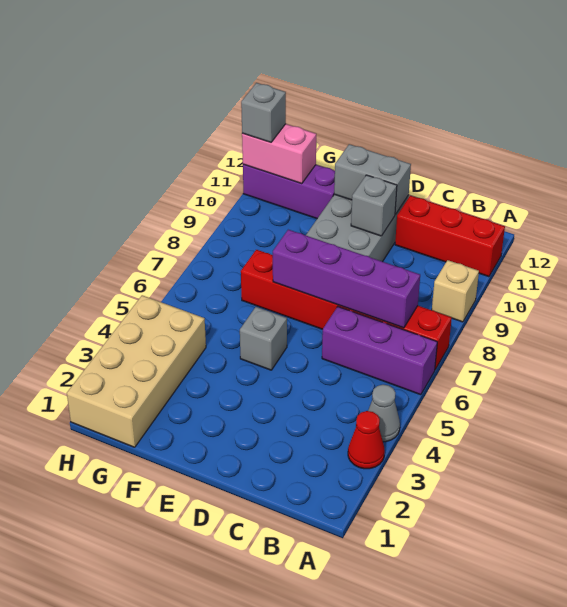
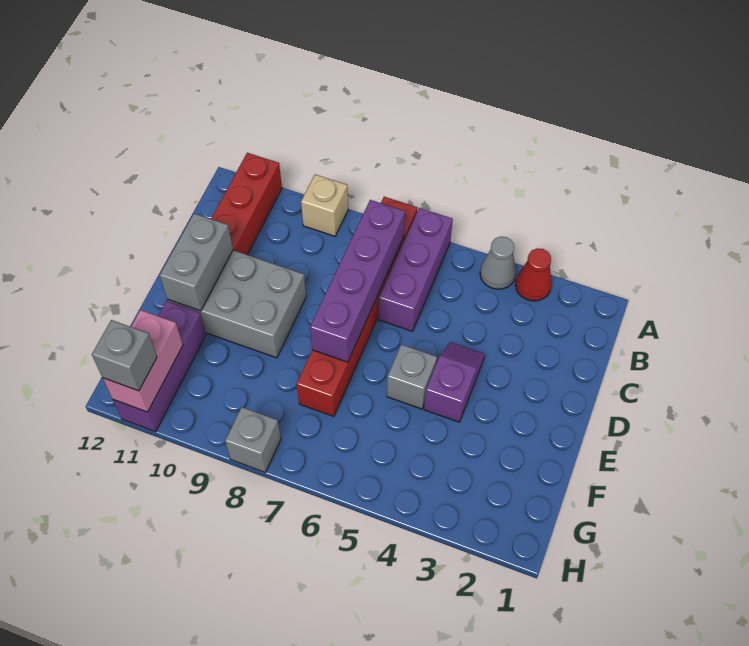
none -> purple 1x2 slope [424,342,485,422]
grey 1x1 brick [351,175,397,236] -> grey 1x1 brick moved to [225,407,281,472]
tan 2x4 brick [67,295,206,447] -> none

